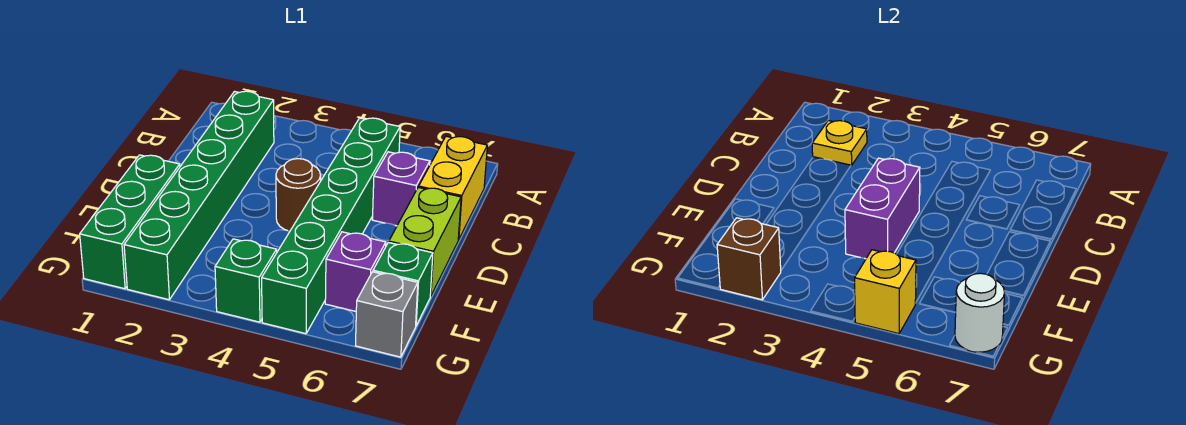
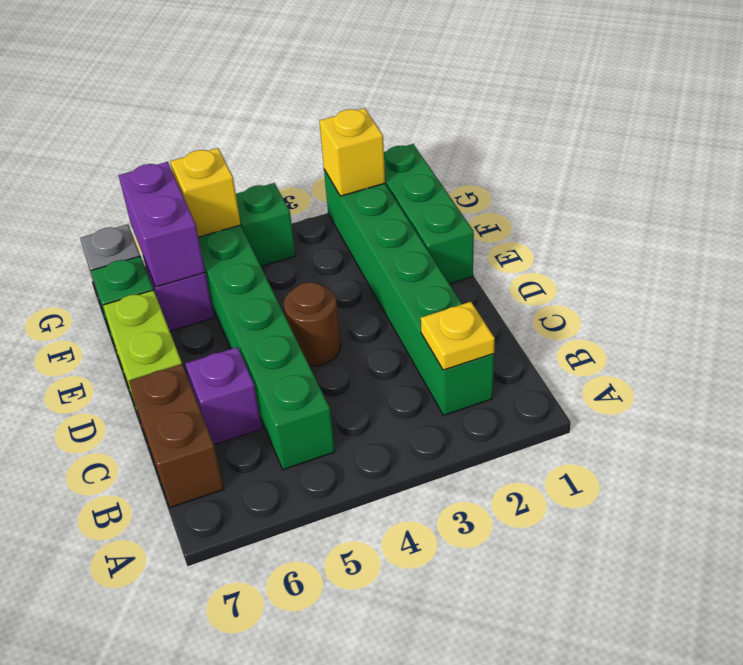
yellow 1x2 brick [419,136,487,240] -> brown 1x2 brick [129,364,224,508]
purple 1x2 brick [845,158,920,259] -> purple 1x2 brick moved to [119,162,205,287]
brown 1x1 brick [717,218,781,300] -> yellow 1x1 brick [319,108,385,196]
white 1x1 round brick [955,273,1005,352] -> none

